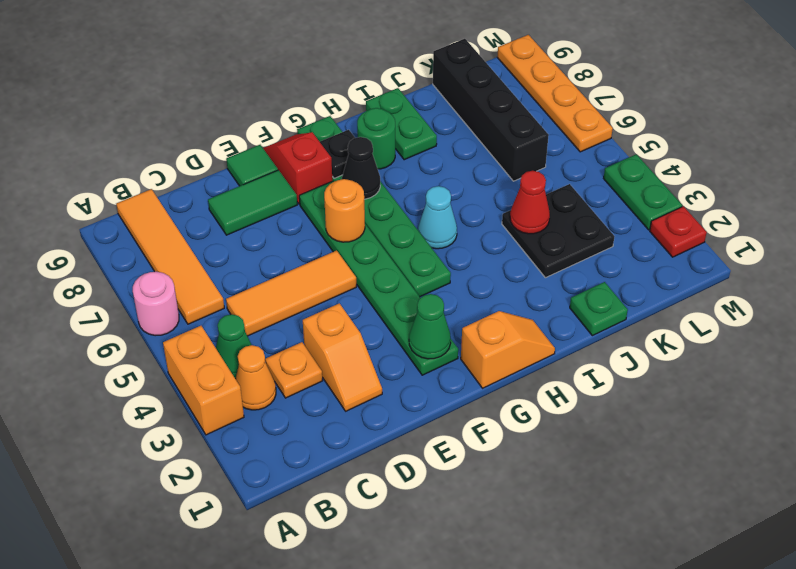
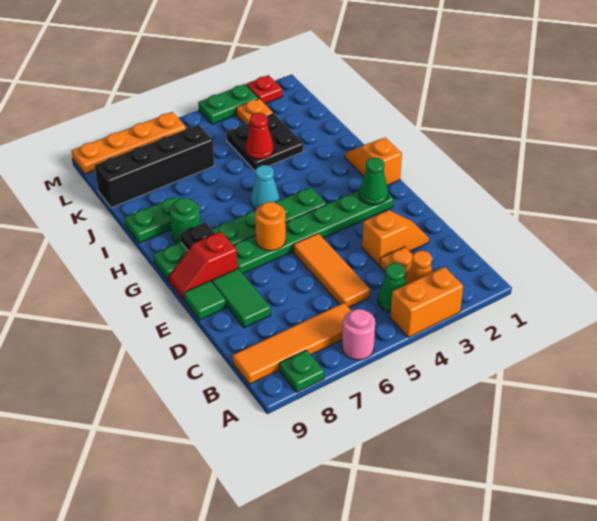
black 1x1 cone [342,137,380,199] -> none
green 1x1 plate [570,282,628,336] -> green 1x1 plate moved to [279,350,324,392]
none -> orange 1x1 plate [236,99,273,125]

